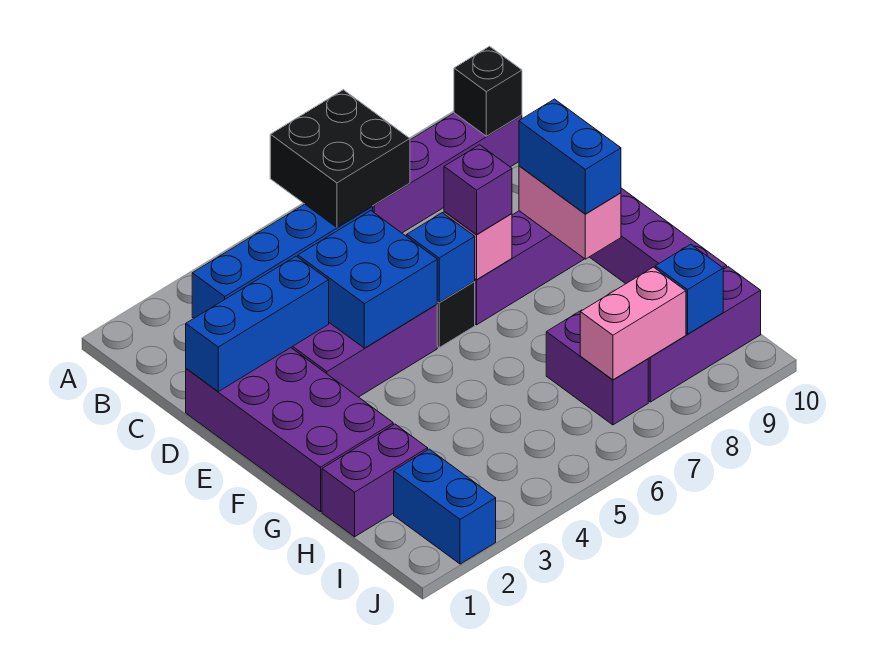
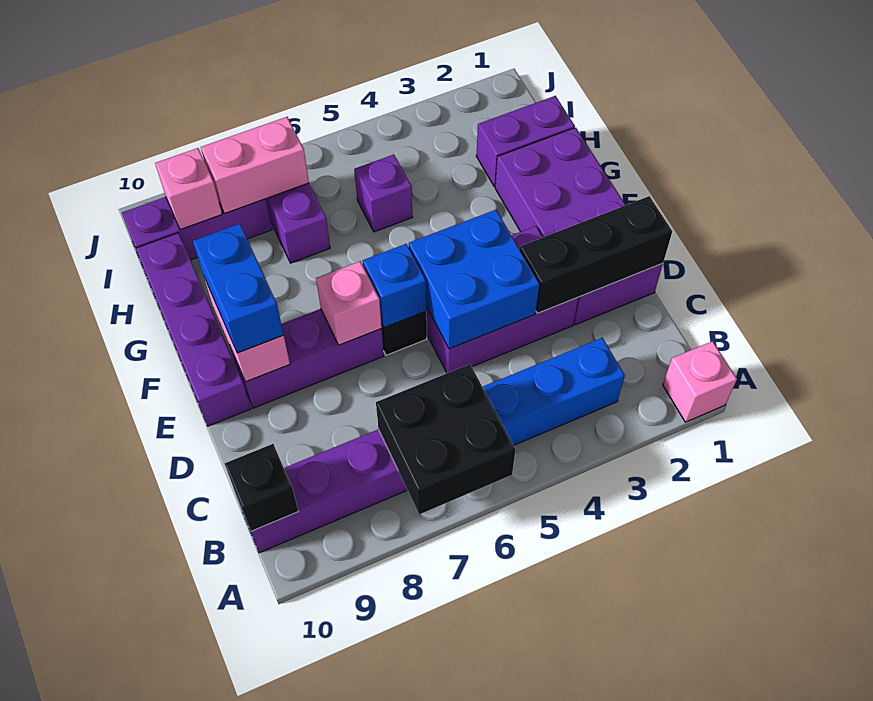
none -> pink 1x1 brick [663,341,737,422]
blue 1x3 brick [186,256,329,391] -> black 1x3 brick [520,196,672,313]
purple 1x1 brick [444,145,512,235] -> purple 1x1 brick moved to [354,155,412,232]
blue 1x2 brick [394,449,496,564] -> none
blue 1x1 brick [655,244,723,334] -> pink 1x1 brick [155,148,222,230]

